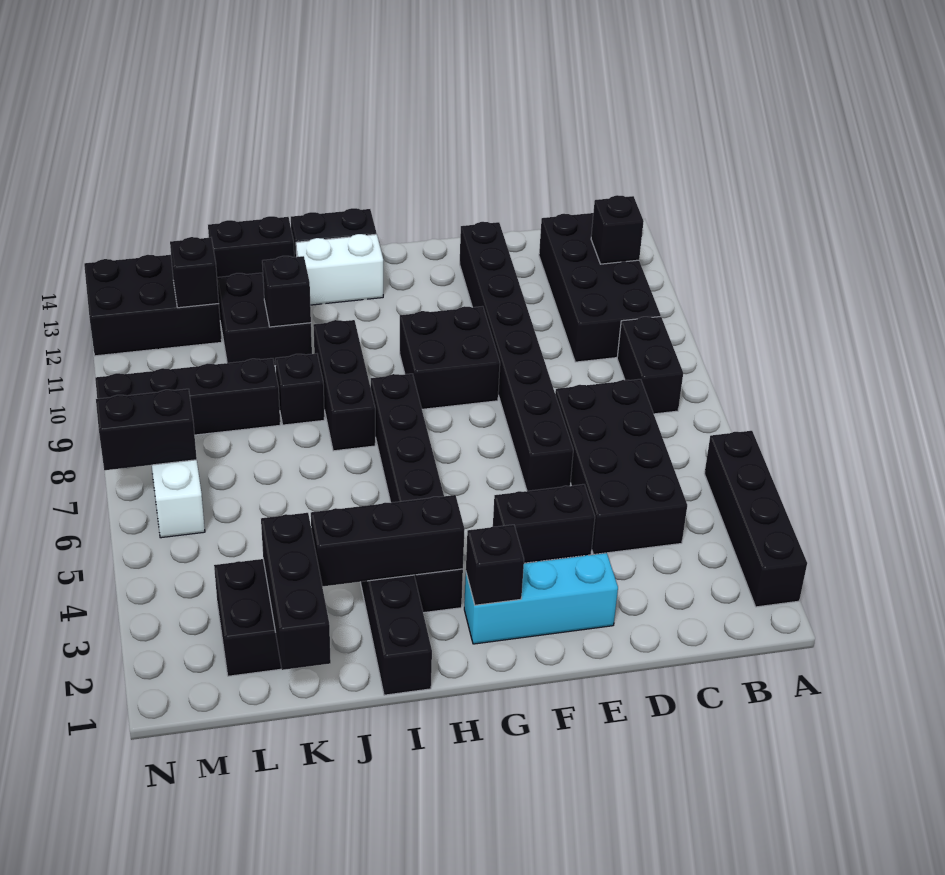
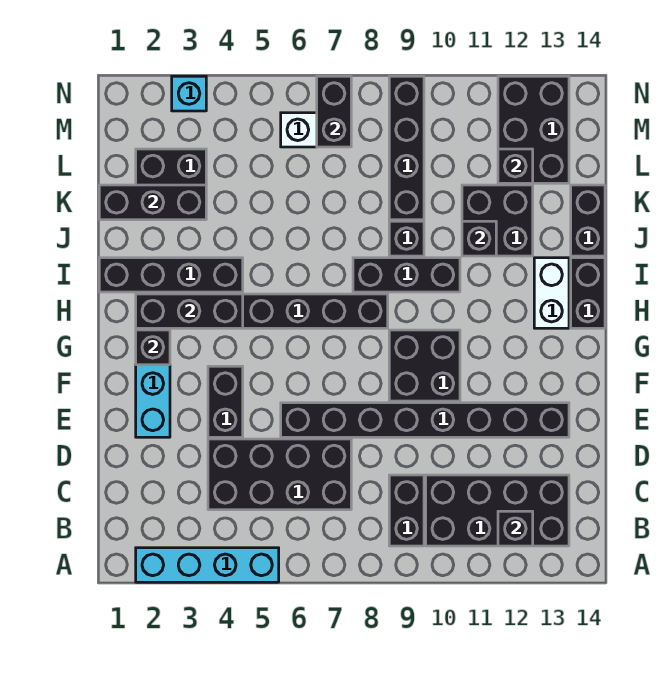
black 1x4 brick [704,431,807,607] -> cyan 1x4 brick [136,548,279,582]
black 1x2 brick [617,317,683,414] -> black 1x2 brick turned to [389,475,424,546]
black 1x3 brick [311,495,465,587] -> black 1x3 brick turned to [136,294,243,328]
none -> cyan 1x1 brick [172,76,206,111]

